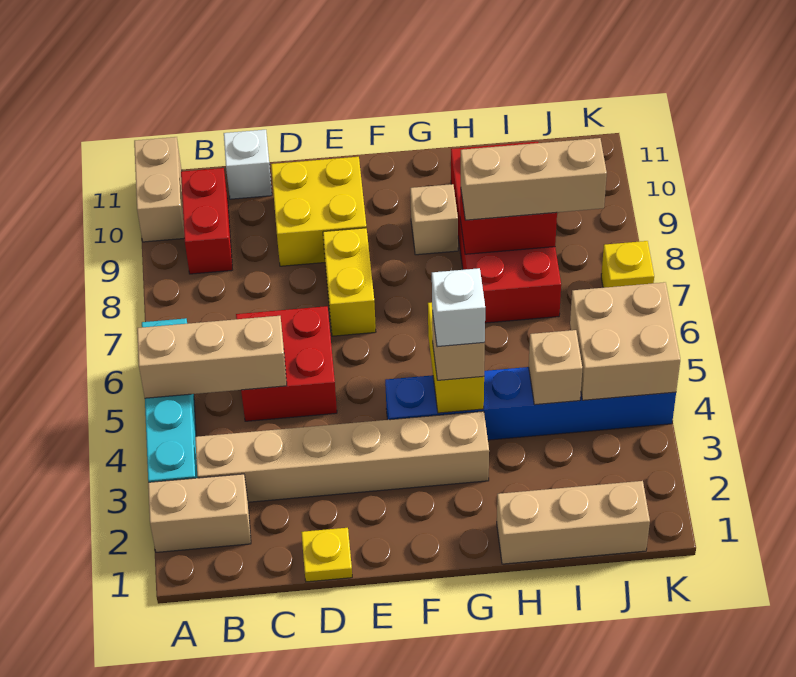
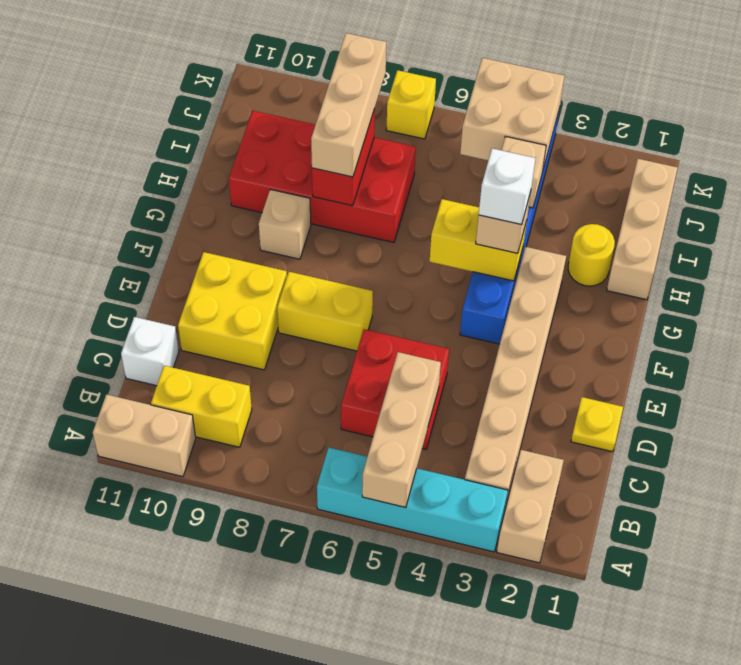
red 1x2 brick [181,168,232,274] -> yellow 1x2 brick [151,366,252,447]
none -> yellow 1x1 round brick [568,224,615,286]

